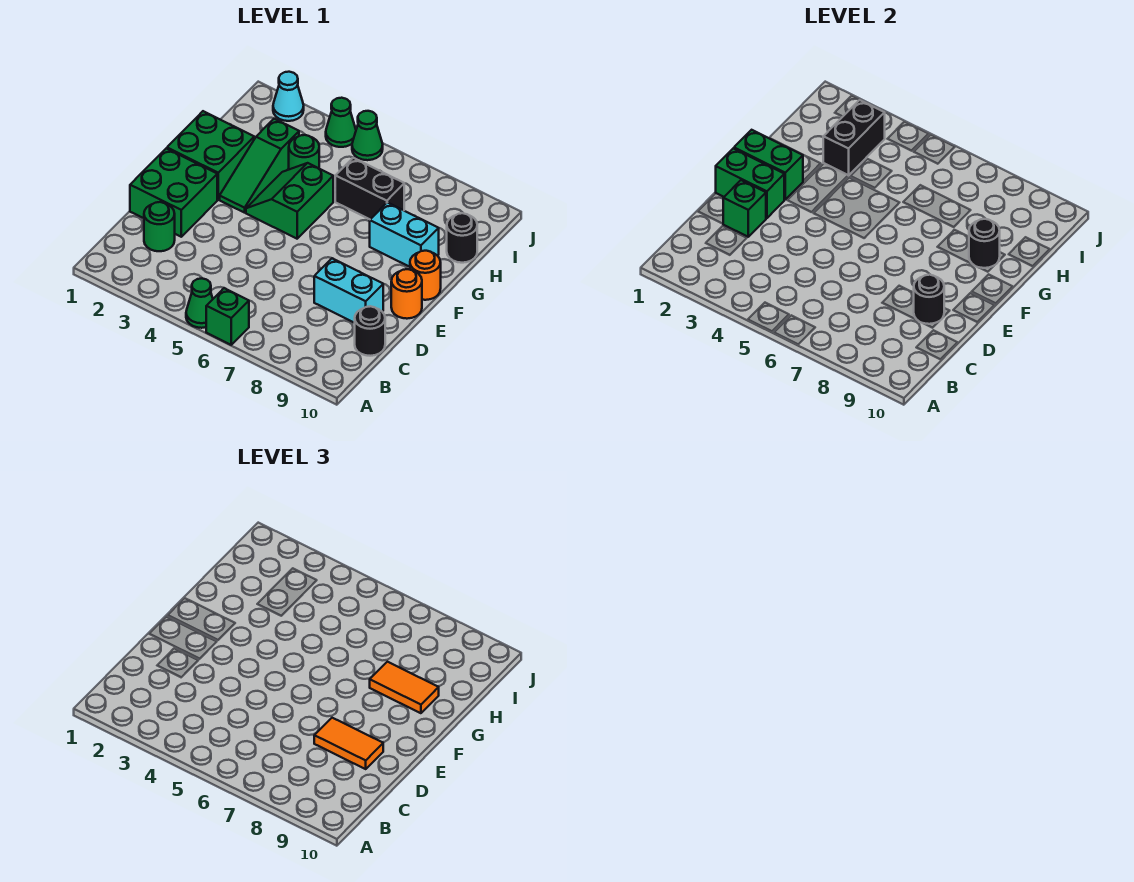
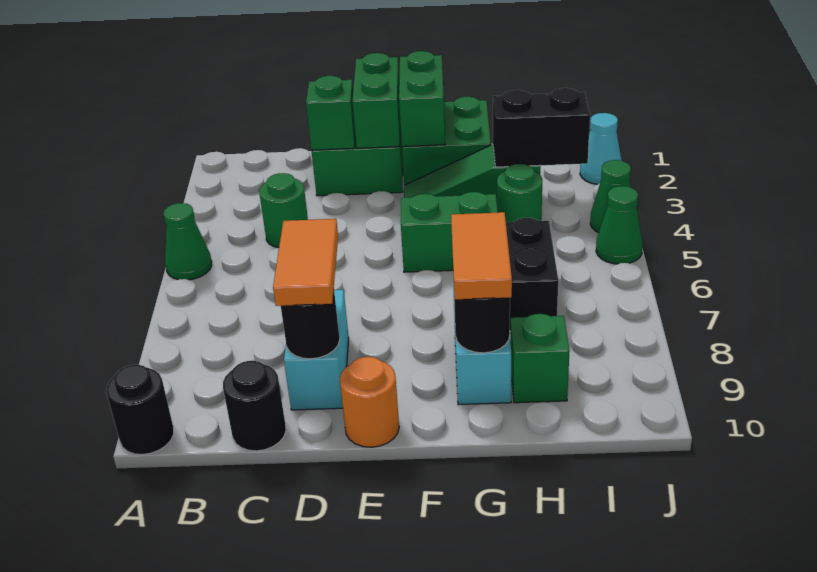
green 1x1 brick [206,288,249,345] -> green 1x1 brick moved to [511,314,569,403]
green 1x1 round brick [144,202,175,251] -> green 1x1 round brick moved to [259,173,308,248]
orange 1x1 round brick [410,251,441,300] -> none
black 1x1 round brick [447,213,477,263] -> black 1x1 round brick moved to [106,365,174,455]

